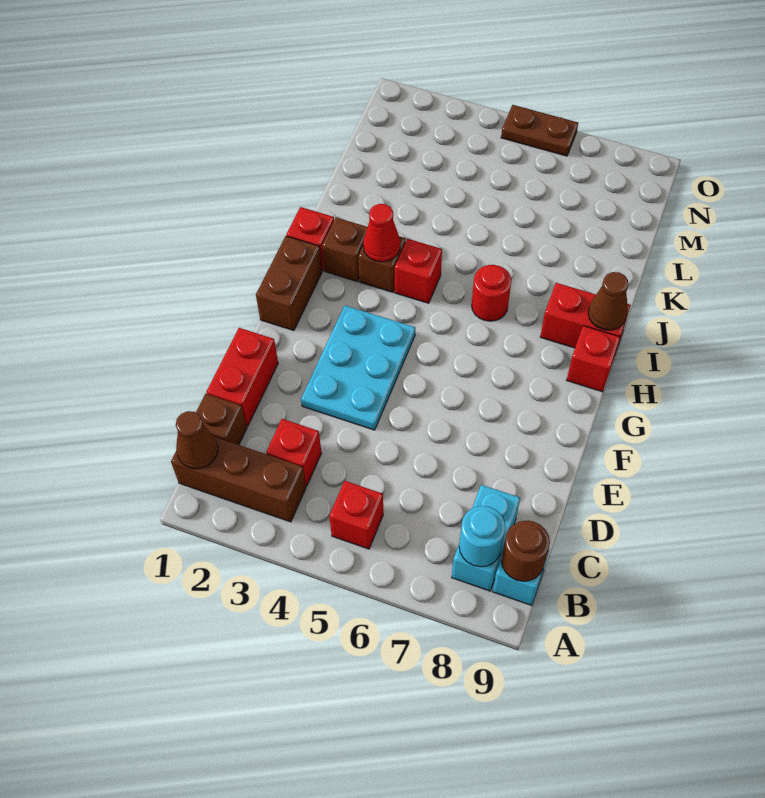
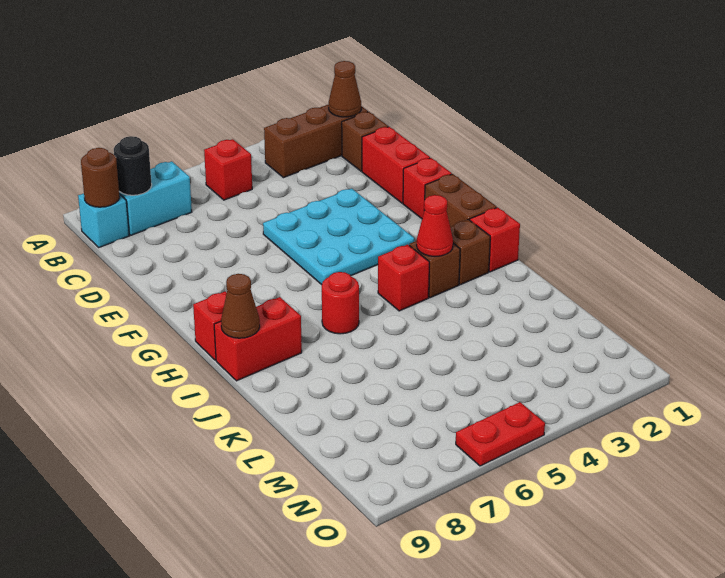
cyan 1x2 brick [452,485,520,591] -> cyan 1x2 brick turned to [119,161,192,235]
cyan 1x1 round brick [459,506,505,567] -> black 1x1 round brick [114,136,152,195]
red 1x1 brick [266,419,321,486] -> red 1x1 brick moved to [403,158,452,219]
cyan 2x3 plate [301,305,415,430] -> cyan 3x3 plate [263,188,414,285]
brown 1x2 plate [501,105,578,156] -> red 1x2 plate [456,402,545,466]

